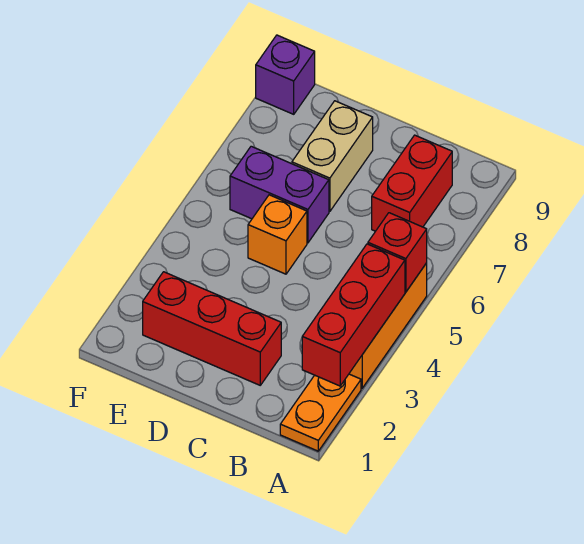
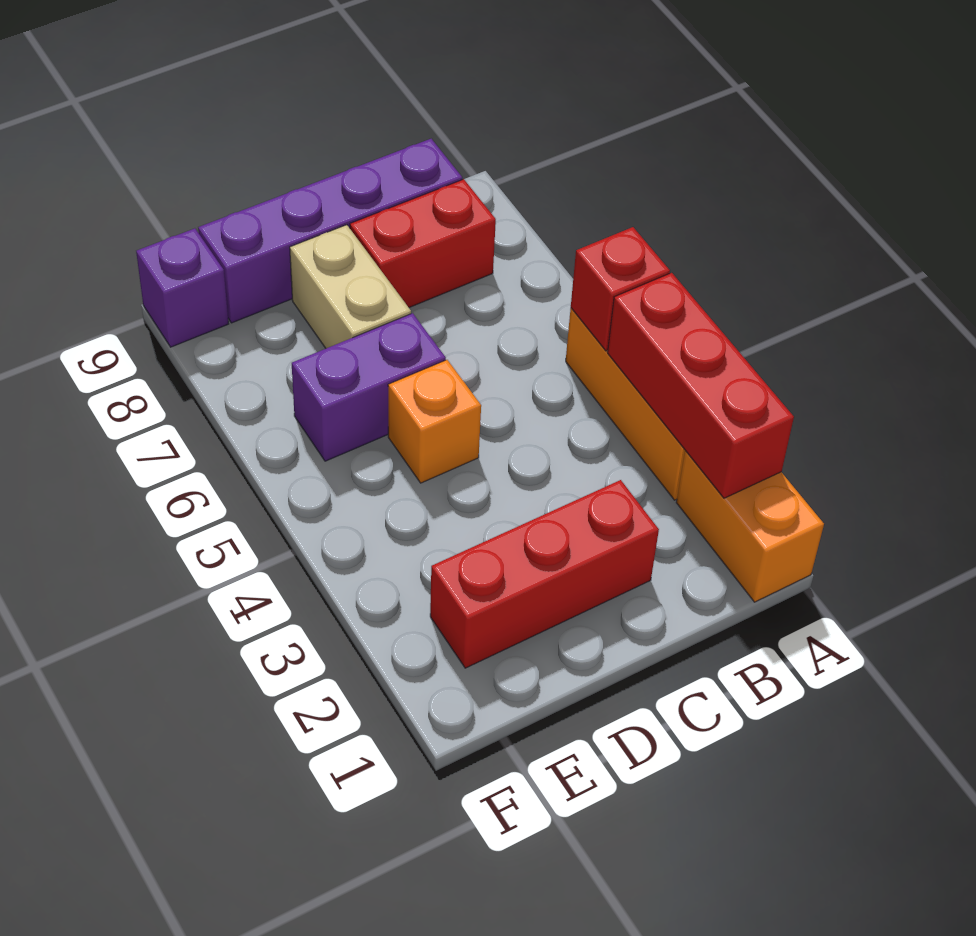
orange 1x2 plate [280,374,361,451] -> orange 1x2 brick [676,451,824,602]
red 1x2 brick [372,135,452,231] -> red 1x2 brick turned to [350,179,496,307]
none -> purple 1x4 brick [198,139,462,323]

